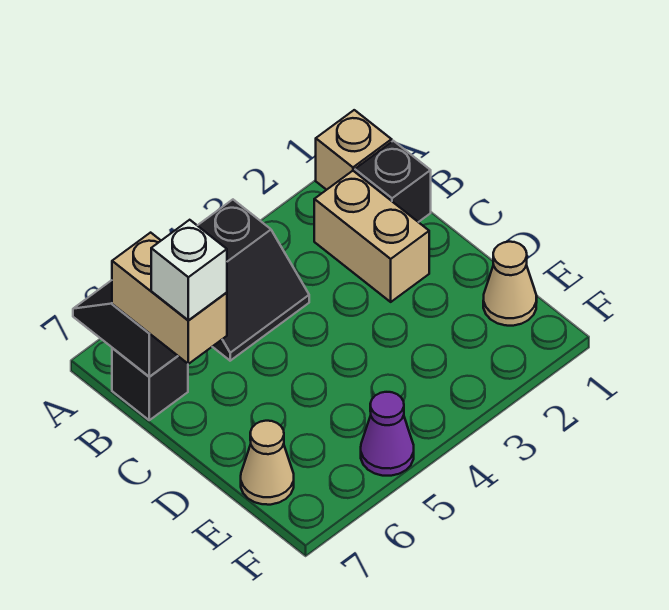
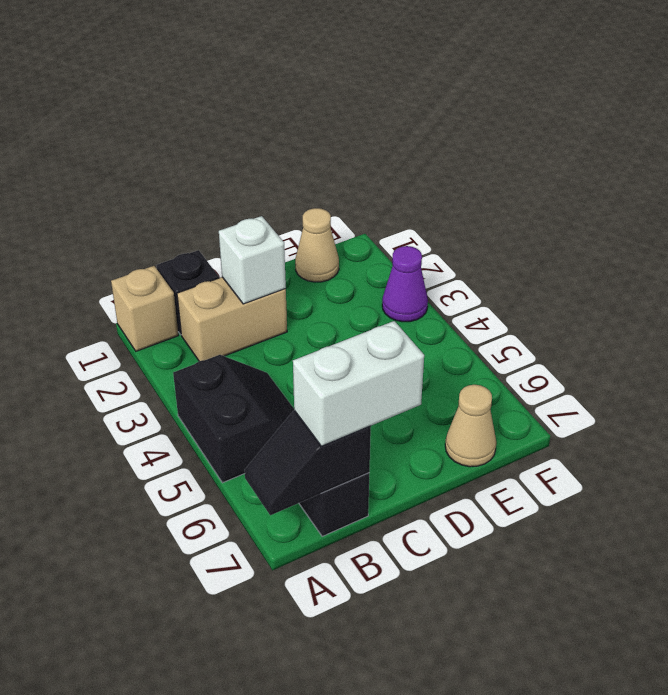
tan 1x2 brick [112,233,227,364] -> white 1x2 brick [293,321,424,446]
white 1x1 brick [151,220,227,321] -> white 1x1 brick moved to [219,216,286,304]
purple 1x1 cone [361,392,414,476] -> purple 1x1 cone moved to [382,246,428,322]

